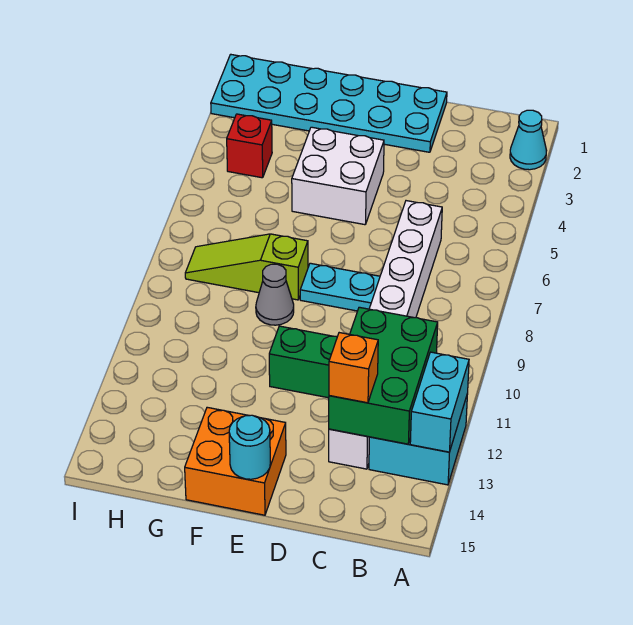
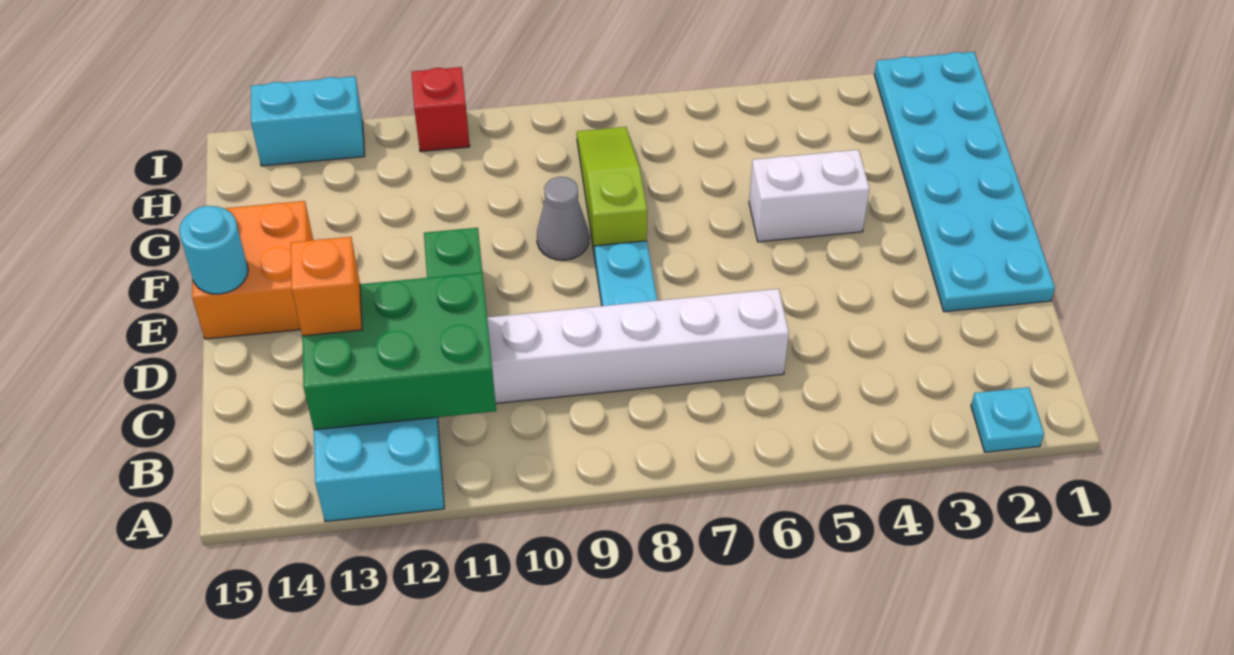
cyan 1x1 cone [510,110,547,170] -> cyan 1x1 plate [971,387,1044,452]
cyan 1x2 brick [410,352,469,452] -> cyan 1x2 brick moved to [251,76,365,166]
white 2x2 brick [292,127,384,225] -> white 1x2 brick [749,150,870,242]
red 1x1 brick [227,114,272,178] -> red 1x1 brick moved to [412,67,470,152]

